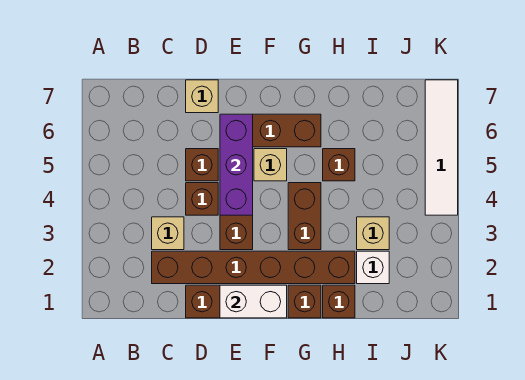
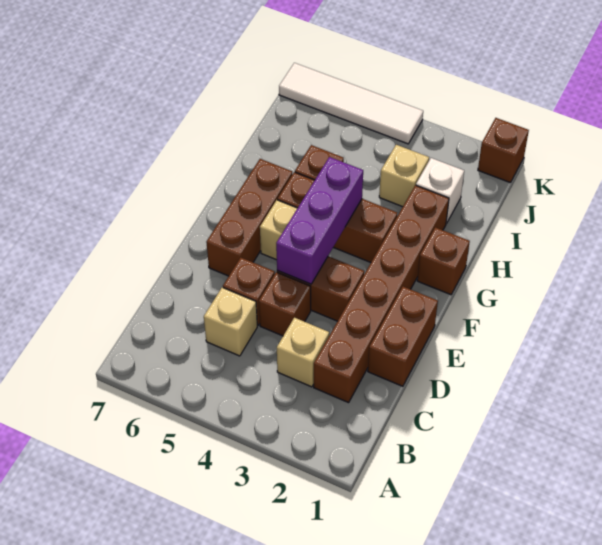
tan 1x1 brick [186,80,218,113] -> tan 1x1 brick moved to [204,287,257,356]
white 1x2 brick [220,285,287,318] -> none
purple 1x3 brick [220,114,253,215] -> purple 1x3 brick turned to [276,157,363,284]
brown 1x2 brick [288,183,321,250] -> brown 1x3 brick [278,172,397,262]
brown 1x1 brick [323,285,355,318] -> brown 1x1 brick moved to [478,118,529,183]

